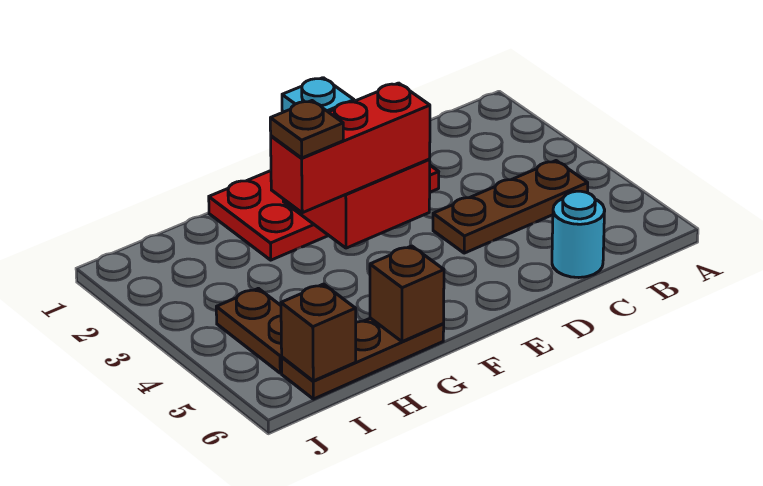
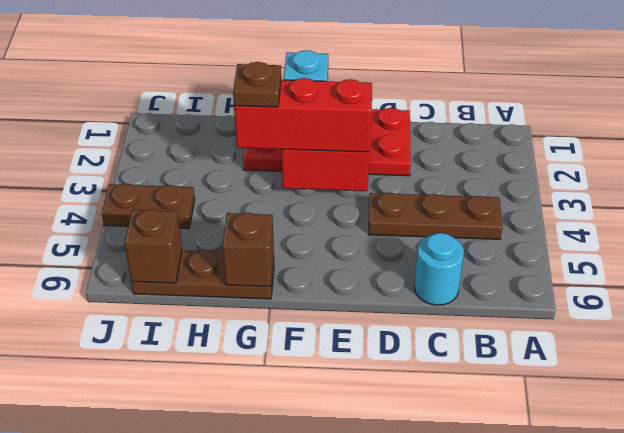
brown 1x2 plate [216,288,282,373] -> brown 1x2 plate turned to [102,184,195,229]

